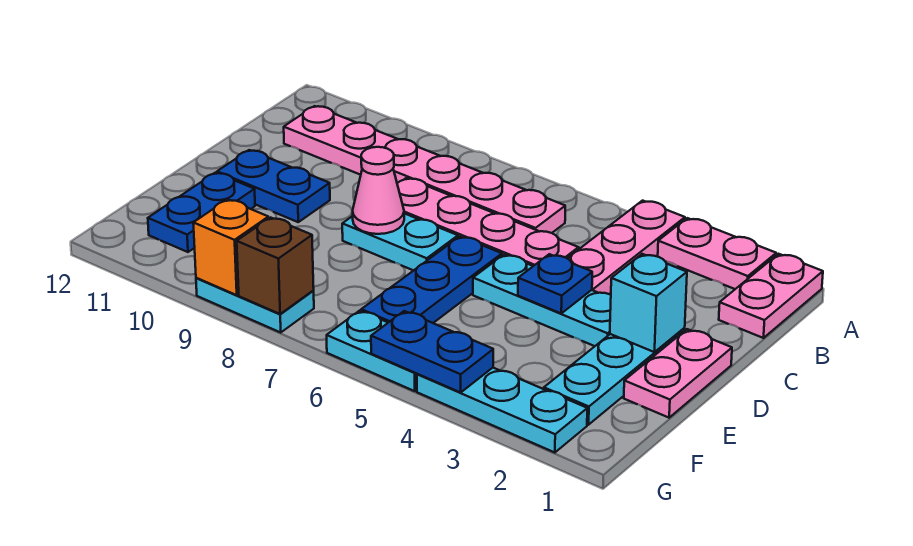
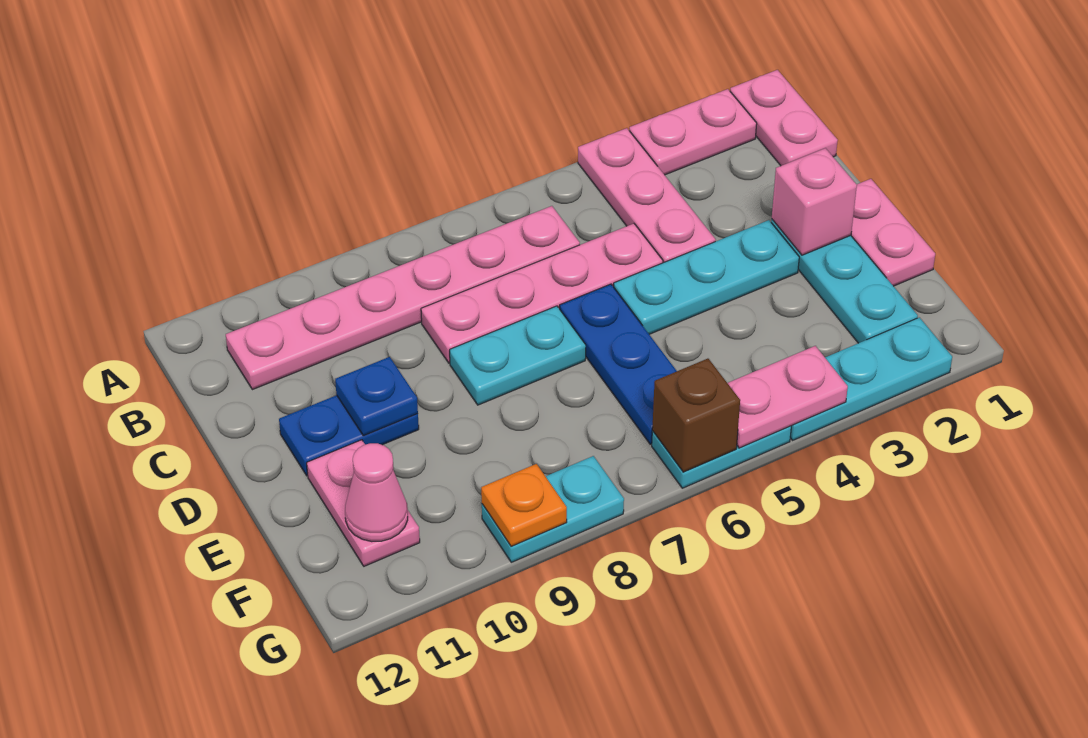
cyan 1x1 brick [610,254,687,352] -> pink 1x1 brick [772,148,857,255]
blue 1x1 plate [518,254,592,313] -> blue 1x1 plate moved to [335,357,418,436]
pink 1x1 cone [353,147,404,234] -> pink 1x1 cone moved to [345,443,408,542]
blue 1x2 plate [148,173,255,252] -> pink 1x2 plate [307,440,420,566]
blue 1x2 plate [371,311,493,392] -> pink 1x2 plate [728,346,848,448]
brown 1x1 brick [237,218,314,314] -> brown 1x1 brick moved to [652,359,740,472]
orange 1x1 brick [193,199,268,295] -> orange 1x1 plate [481,464,567,546]

